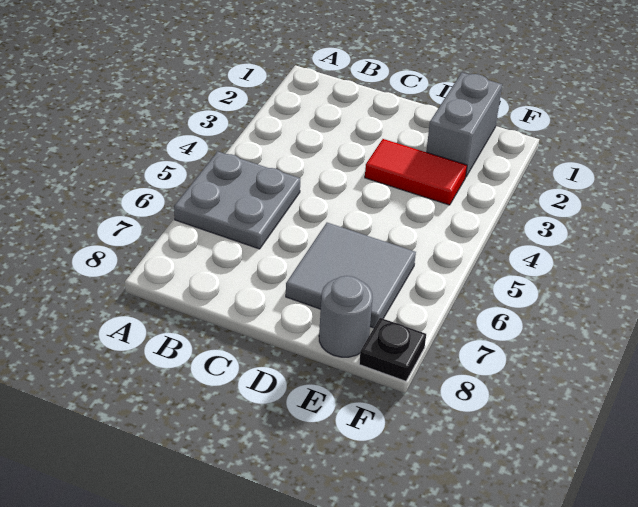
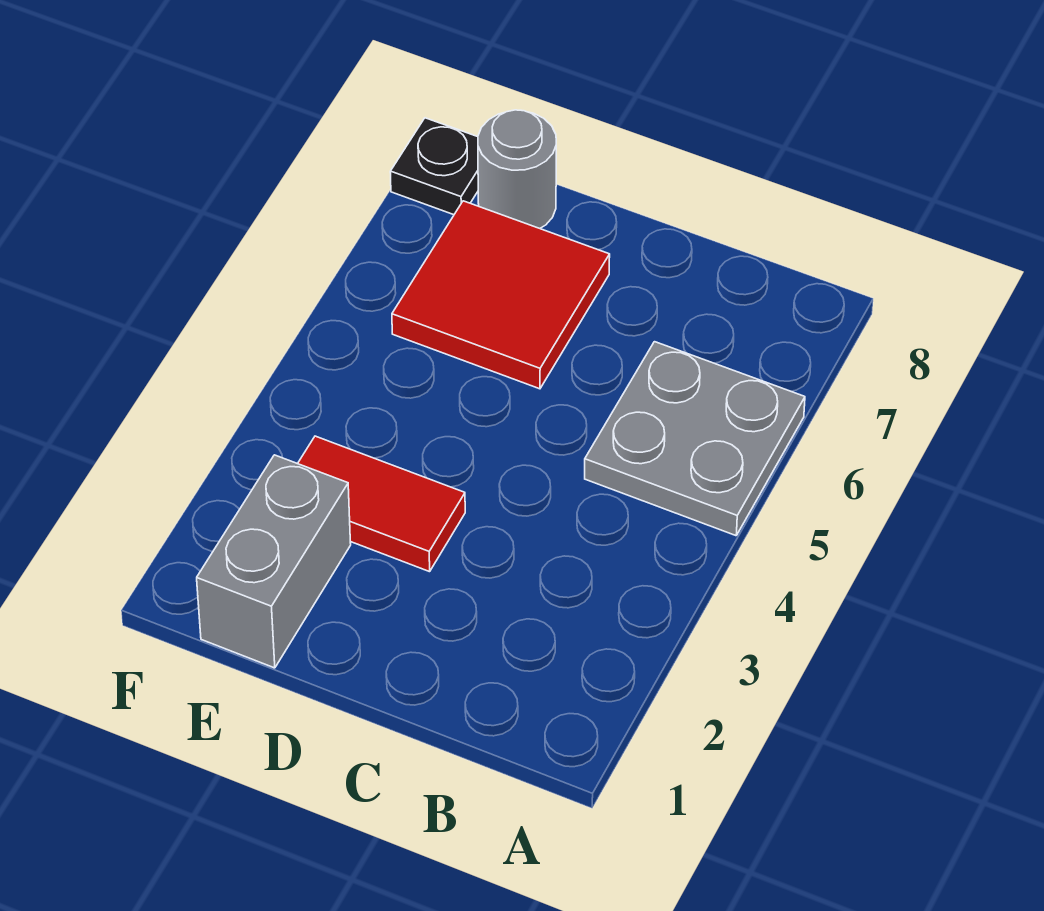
grey 2x2 tile [286,223,416,328] -> red 2x2 tile [392,201,610,389]

